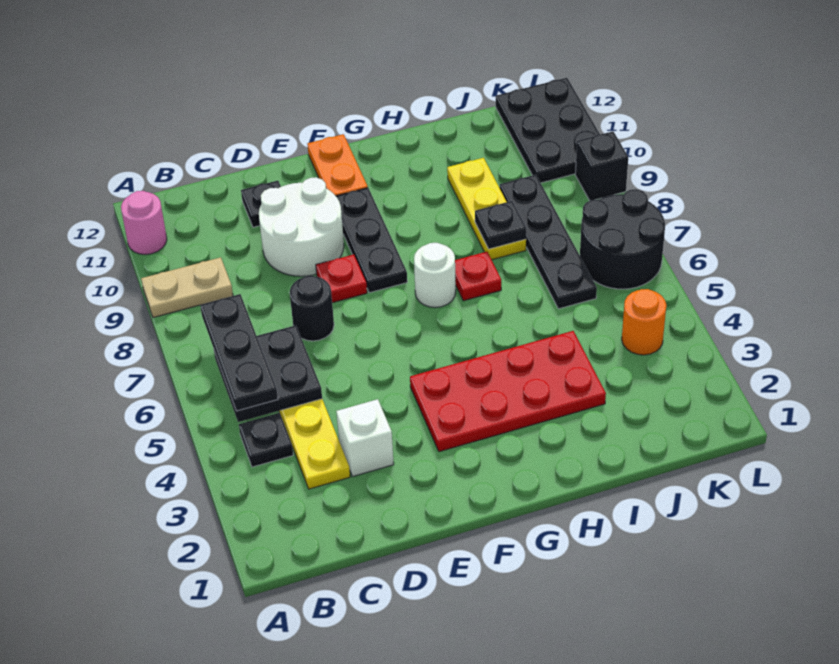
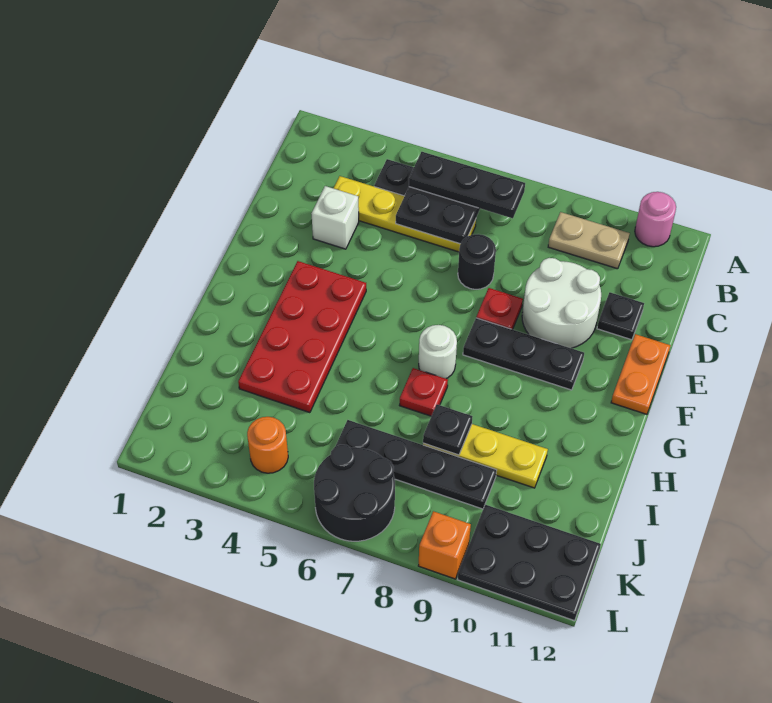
tan 1x2 plate [141,257,233,318] -> tan 1x2 plate turned to [548,212,630,269]
orange 1x2 plate [307,134,368,196] -> orange 1x2 plate turned to [611,334,670,414]
black 1x1 brick [575,131,628,201] -> orange 1x1 brick [418,511,471,579]

